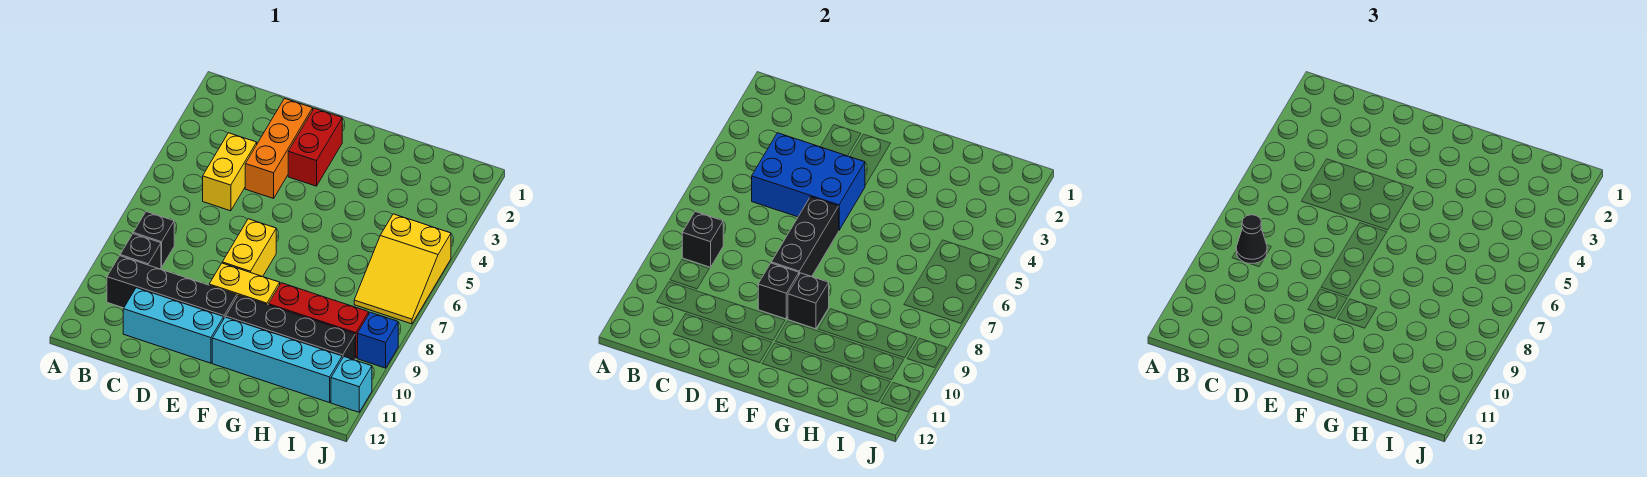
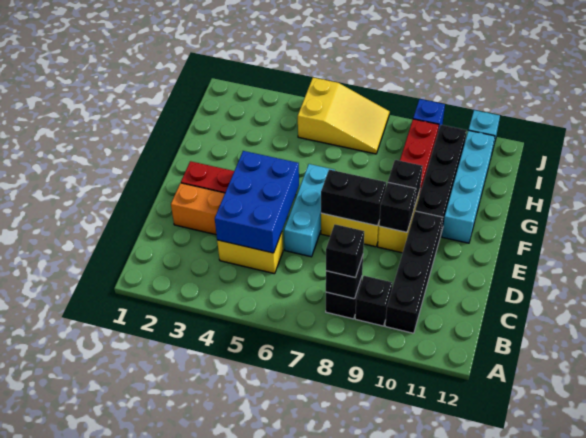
black 1x1 cone [1236,215,1267,264] -> black 1x1 brick [326,224,364,278]
cyan 1x3 brick [123,288,224,363] -> cyan 1x3 brick moved to [284,164,335,257]
black 1x3 brick [771,197,839,277] -> black 1x2 brick [321,170,386,226]

